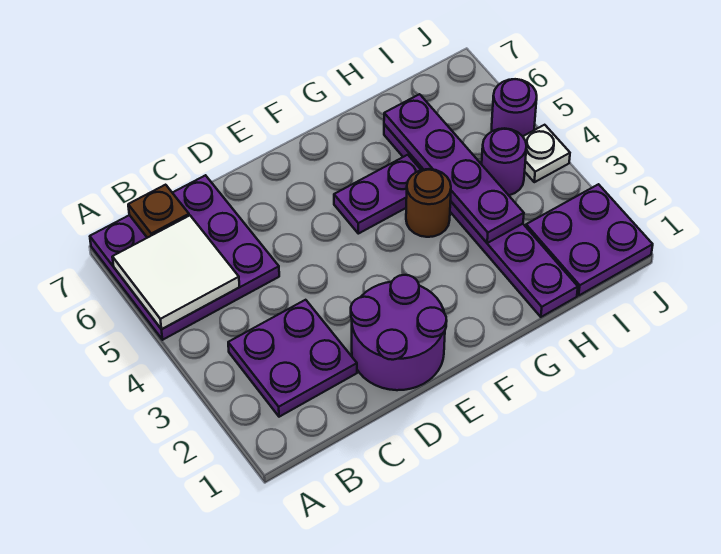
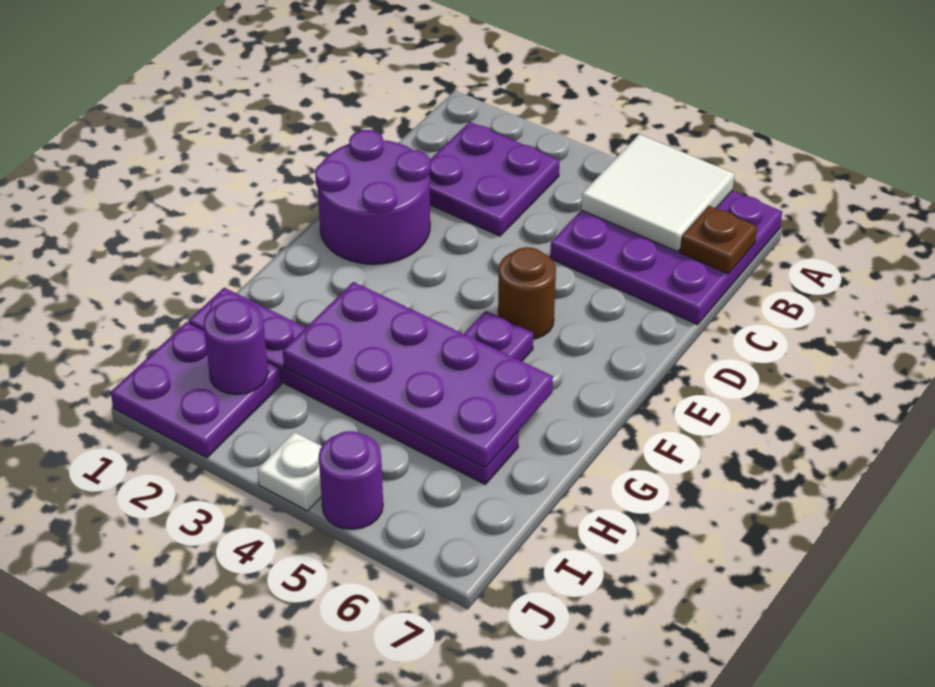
brown 1x1 round brick [406,169,451,237] -> brown 1x1 round brick moved to [498,247,556,339]
purple 1x4 plate [384,94,524,243] -> purple 2x4 plate [283,282,553,468]
purple 1x1 round brick [482,128,526,195] -> purple 1x1 round brick moved to [203,299,268,395]

